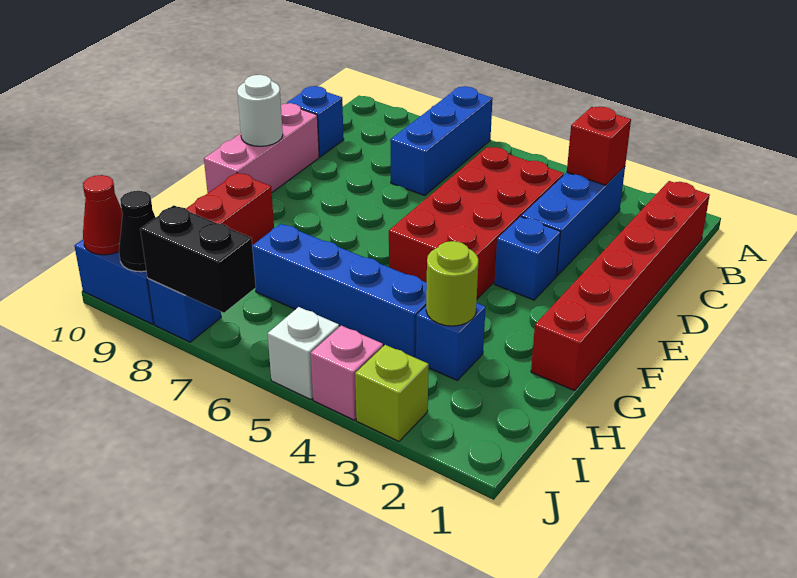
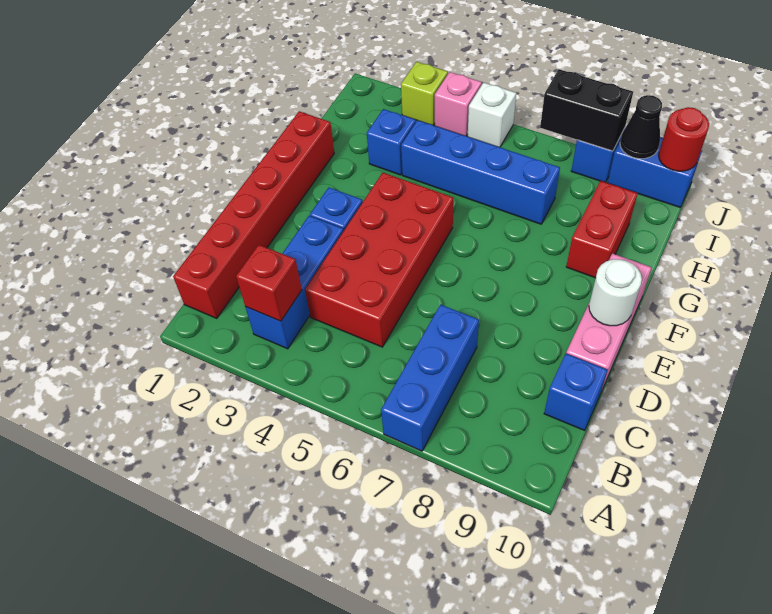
lime 1x1 round brick [426,241,479,326] -> none
red 1x1 cone [83,175,123,255] -> red 1x1 round brick [659,107,709,171]

